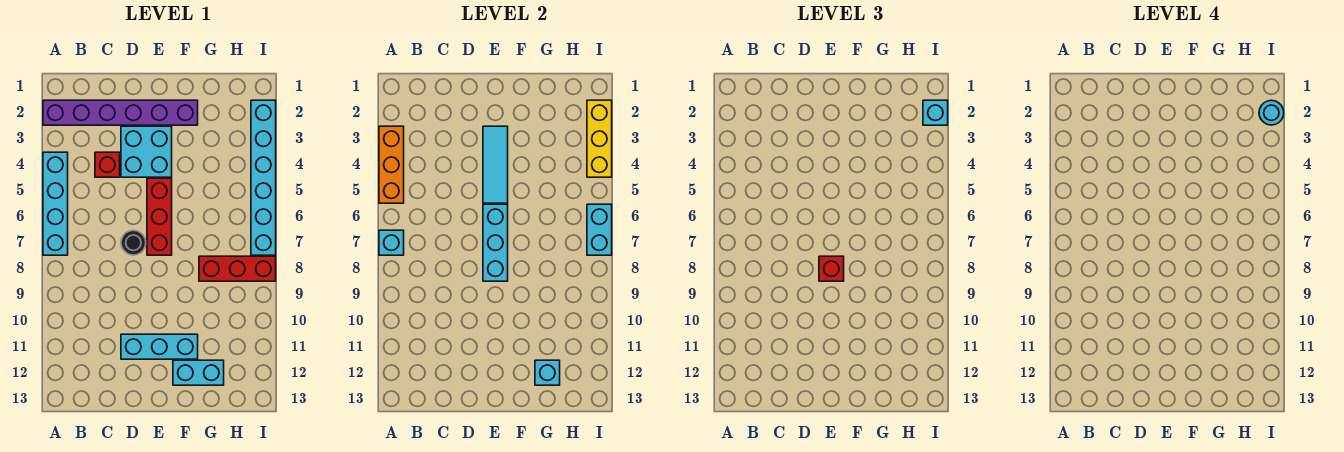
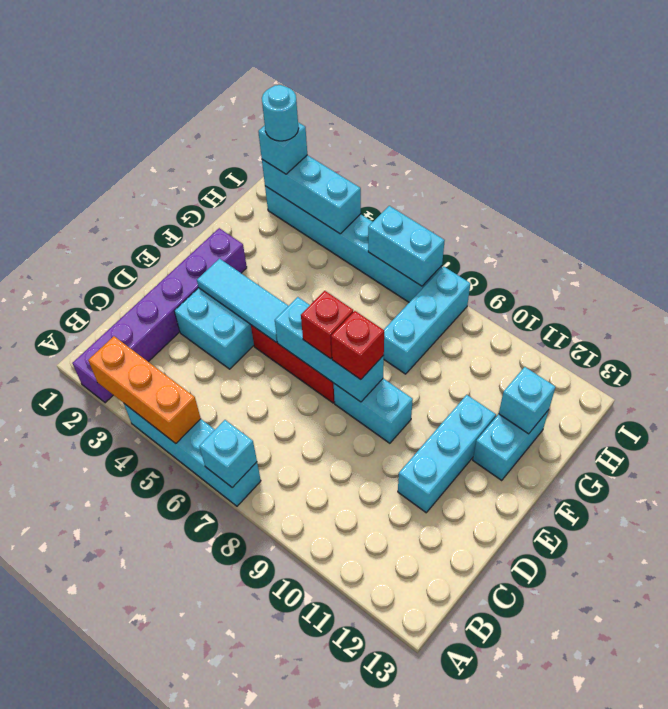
red 1x1 brick [95,152,120,177] -> red 1x1 brick moved to [301,291,353,359]
black 1x1 round brick [121,230,146,255] -> none
none -> cyan 1x2 brick [334,379,413,443]
red 1x3 brick [199,256,276,281] -> cyan 1x3 brick [383,266,470,374]
yellow 1x3 brick [587,100,612,177] -> cyan 1x3 brick [262,155,361,234]

